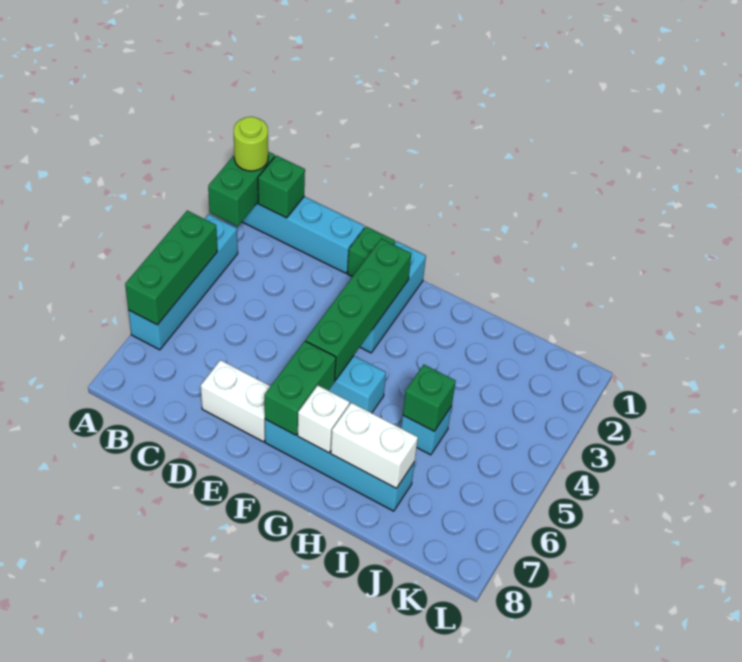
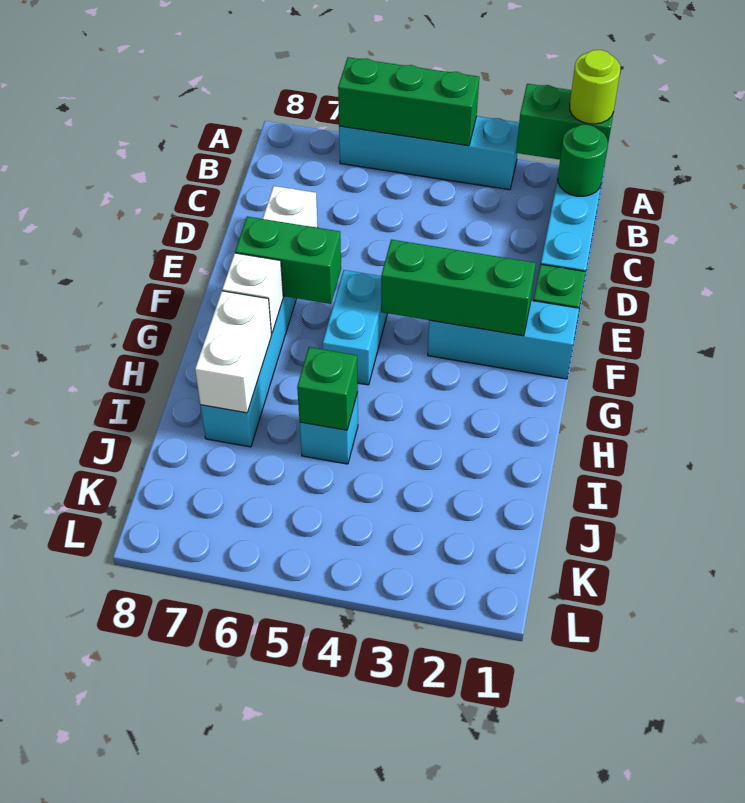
green 1x1 brick [258,155,305,218] -> green 1x1 round brick [558,124,608,196]
green 1x4 brick [306,239,411,381] -> green 1x3 brick [381,240,536,336]

